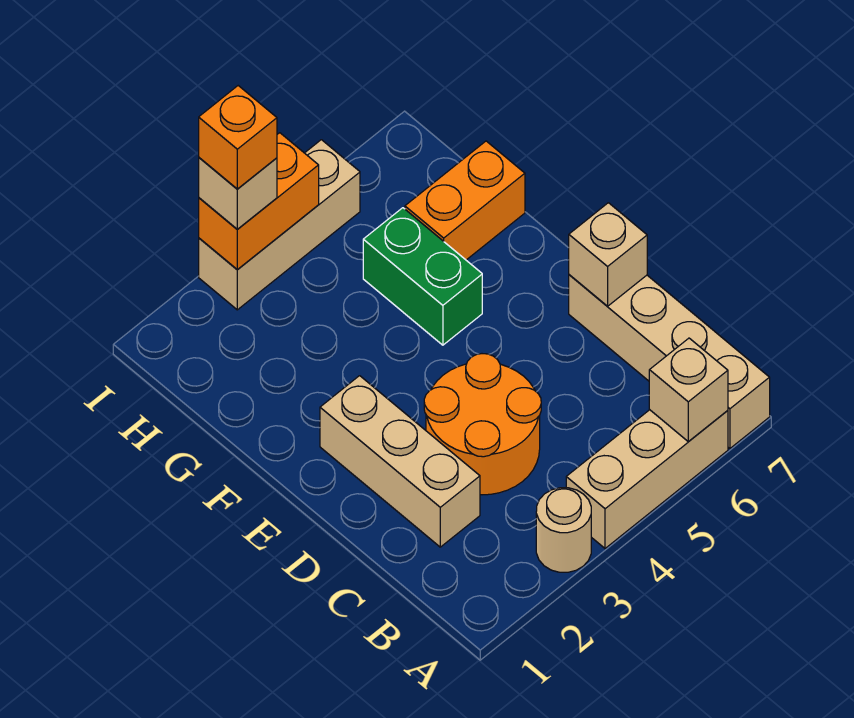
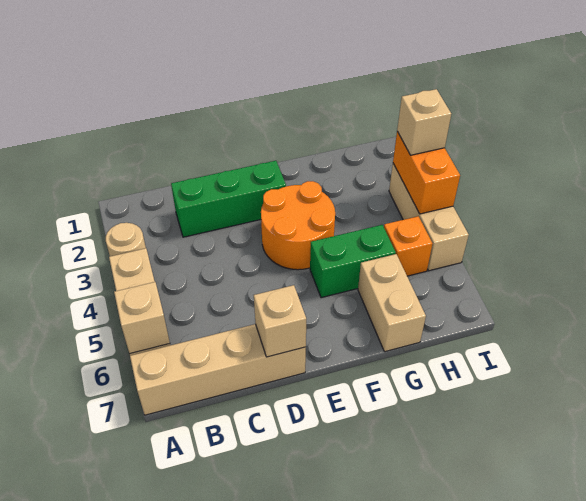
tan 1x3 brick [320,376,480,547] -> green 1x3 brick [171,161,286,237]
orange 2x2 round brick [424,354,541,495] -> orange 2x2 round brick moved to [261,181,335,270]
orange 1x2 brick [405,141,525,260] -> tan 1x2 brick [358,254,426,352]
orange 1x1 brick [199,86,277,189] -> orange 1x1 brick moved to [384,216,432,276]

